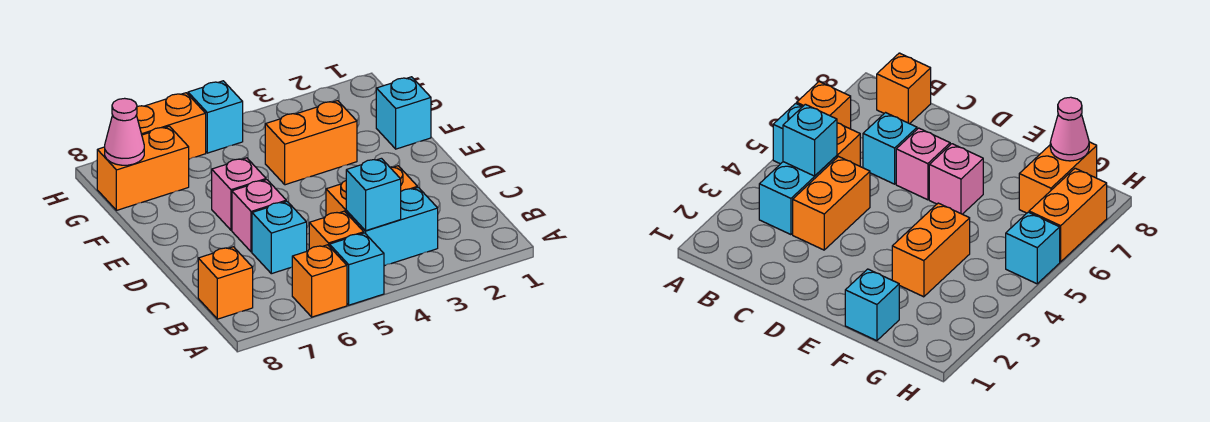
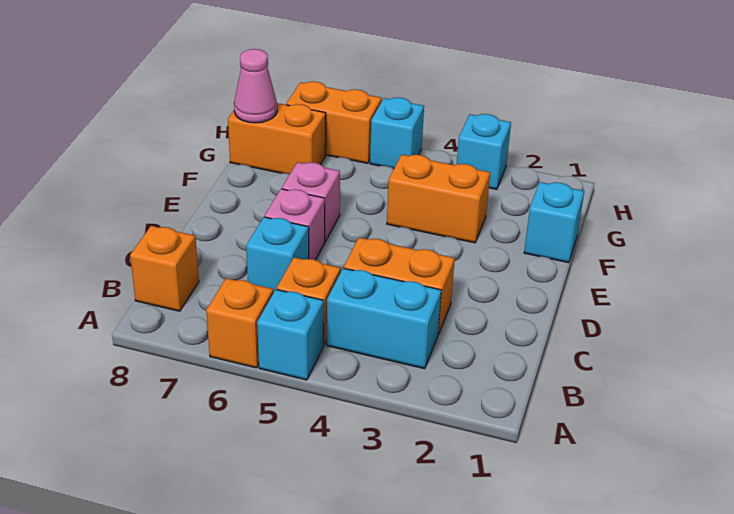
cyan 1x1 brick [346,158,401,231] -> cyan 1x1 brick moved to [457,114,511,189]

